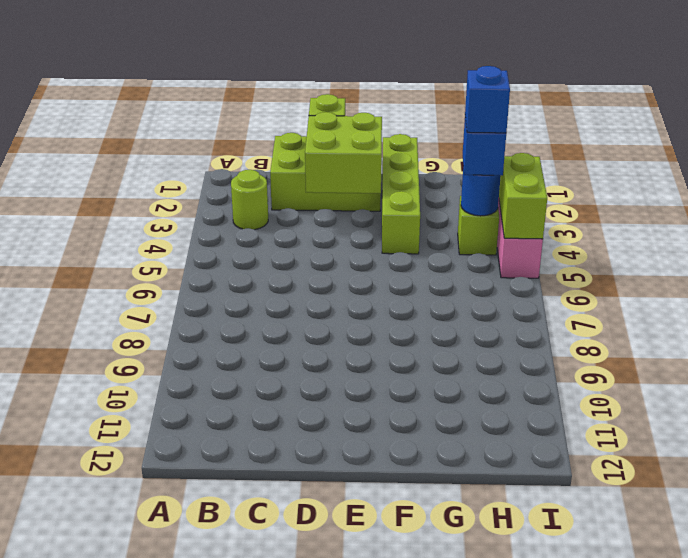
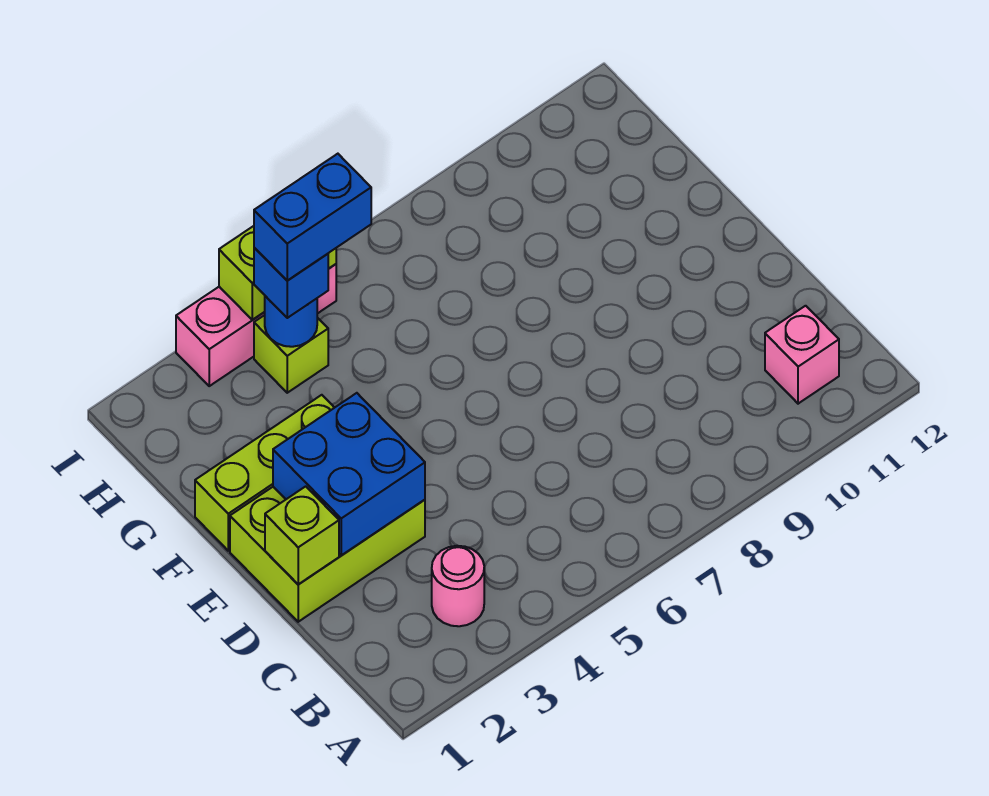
lime 1x1 round brick [231,170,268,230] -> pink 1x1 round brick [432,546,484,626]
none -> pink 1x1 brick [765,306,839,404]
lime 2x3 brick [270,133,381,211] -> lime 2x3 brick turned to [230,487,425,622]
lime 2x2 brick [305,112,382,193] -> blue 2x2 brick [273,393,425,556]
lime 1x4 brick [382,134,420,254] -> lime 1x3 brick [195,395,334,551]
blue 1x1 brick [465,66,510,133] -> blue 1x2 brick [254,154,371,281]

